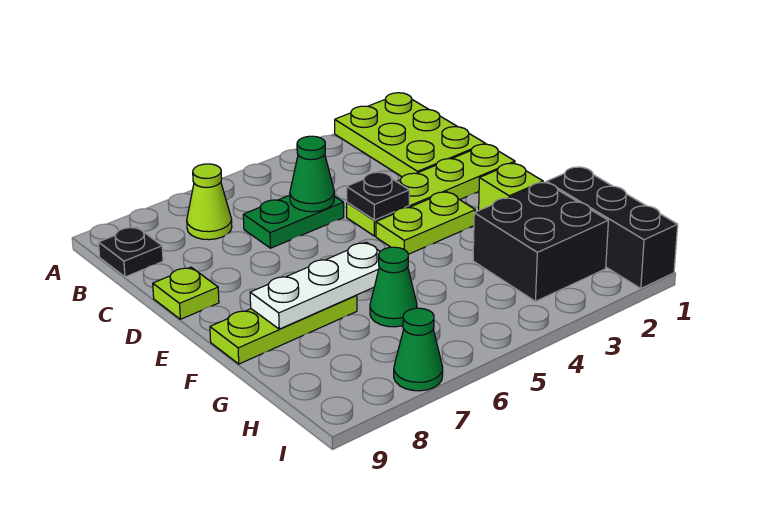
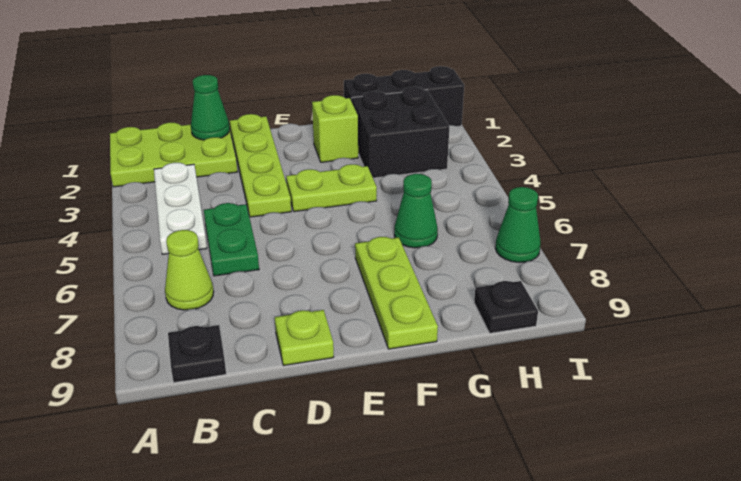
green 1x1 cone [290,136,334,212] -> green 1x1 cone moved to [191,75,230,140]
black 1x1 plate [346,172,409,220] -> black 1x1 plate moved to [474,281,538,333]
lime 1x2 plate [376,192,475,254] -> lime 1x2 plate turned to [286,164,377,212]
white 1x3 plate [250,242,380,329] -> white 1x3 plate moved to [154,163,207,254]

